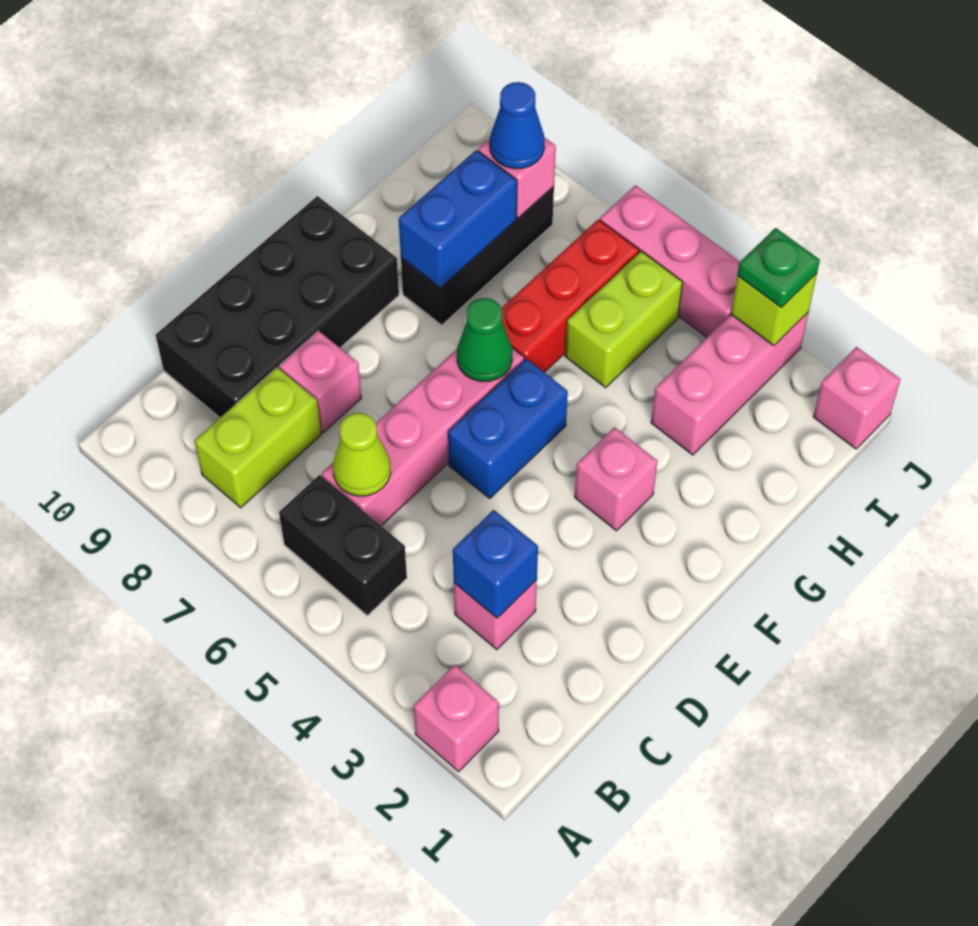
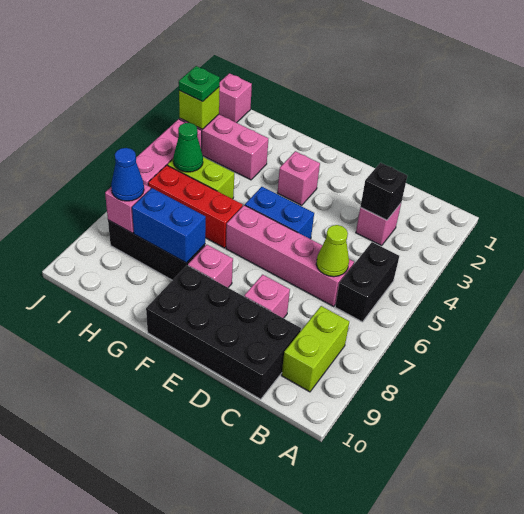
pink 1x1 brick [414,665,499,772] -> pink 1x1 brick moved to [188,245,233,288]
lime 1x2 brick [194,367,321,508] -> lime 1x2 brick turned to [282,306,349,392]
blue 1x1 brick [453,510,538,618] -> black 1x1 brick [360,163,407,220]
green 1x1 cone [457,298,512,382] -> green 1x1 cone moved to [173,123,203,172]

